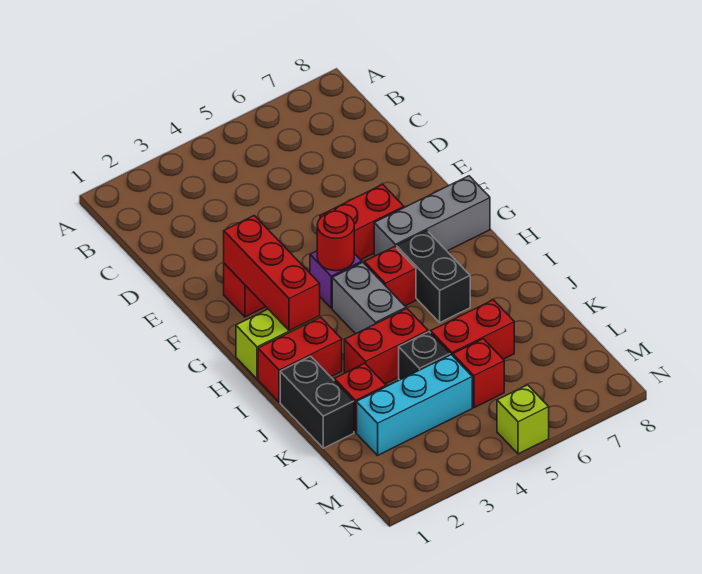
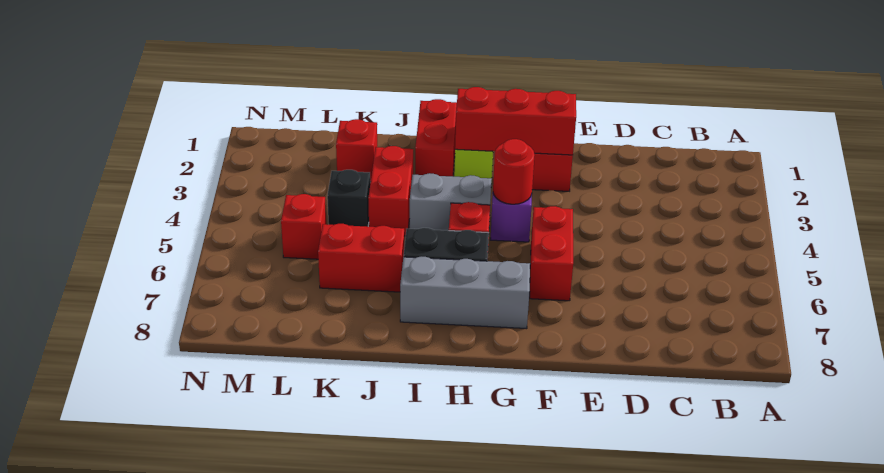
grey 1x3 brick [374,176,490,256] -> grey 1x3 brick turned to [400,257,530,329]
black 1x2 brick [280,356,354,448] -> none
red 1x2 brick [431,300,514,359] -> red 1x2 brick turned to [318,224,404,292]
cyan 1x3 brick [357,355,472,455] -> none
lime 1x1 brick [497,385,549,454] -> none

